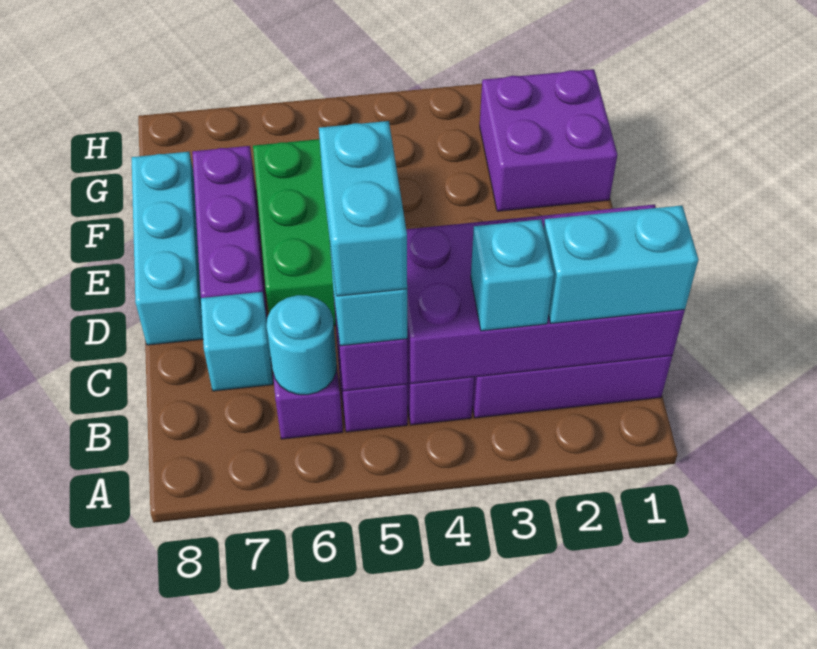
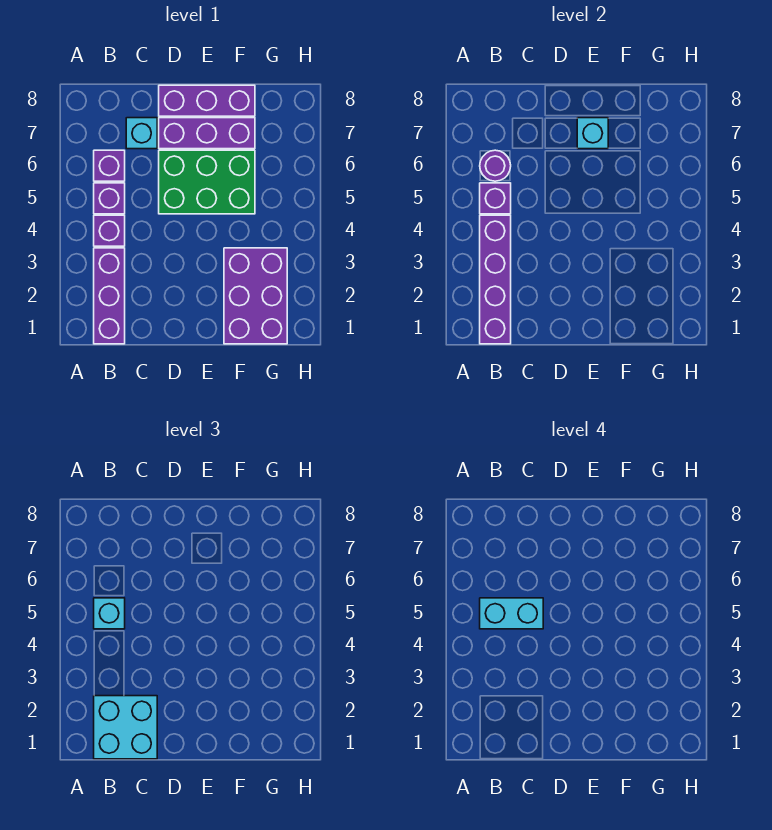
purple 2x4 brick [406,204,685,384] -> purple 1x4 brick [480,215,511,344]
cyan 1x2 brick [544,205,699,324] -> cyan 2x2 brick [94,696,157,759]
cyan 1x1 brick [471,220,554,331] -> cyan 1x1 brick moved to [577,118,608,149]
cyan 1x1 round brick [267,295,337,395] -> purple 1x1 round brick [480,150,511,181]
cyan 1x3 brick [132,152,203,345] -> purple 1x3 brick [159,85,255,116]
purple 2x2 brick [480,69,617,211] -> purple 2x3 brick [224,248,287,344]

